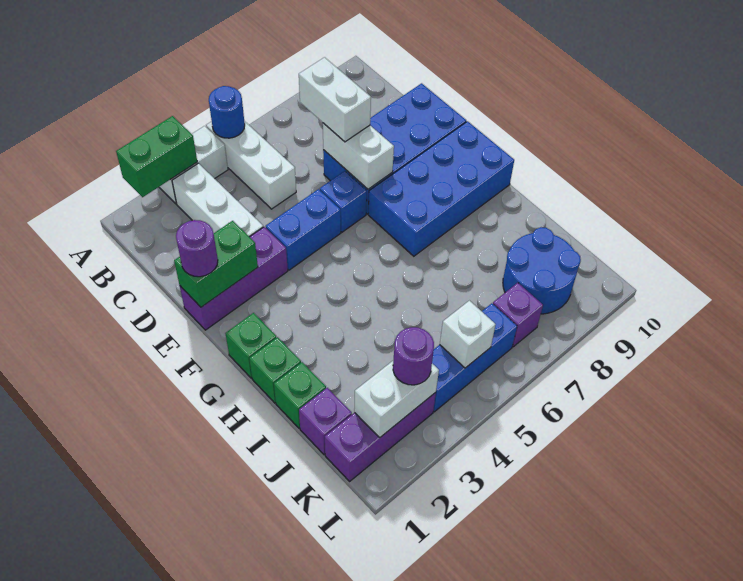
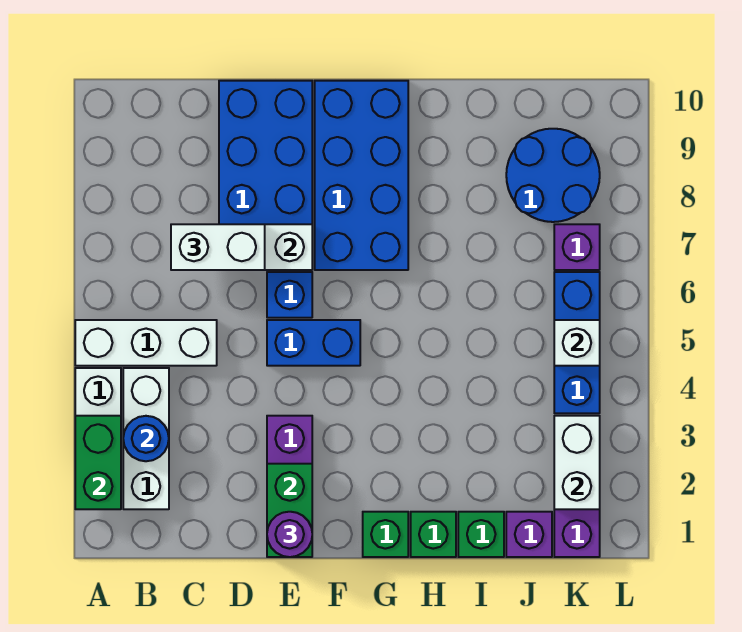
blue 1x1 round brick [209,86,245,138] -> blue 1x1 round brick moved to [123,416,169,461]
white 1x3 brick [172,163,263,237] -> white 1x3 brick turned to [123,368,169,509]
blue 1x2 brick [266,189,341,270] -> blue 1x2 brick turned to [267,320,360,366]
purple 1x1 round brick [393,327,434,385] -> none

